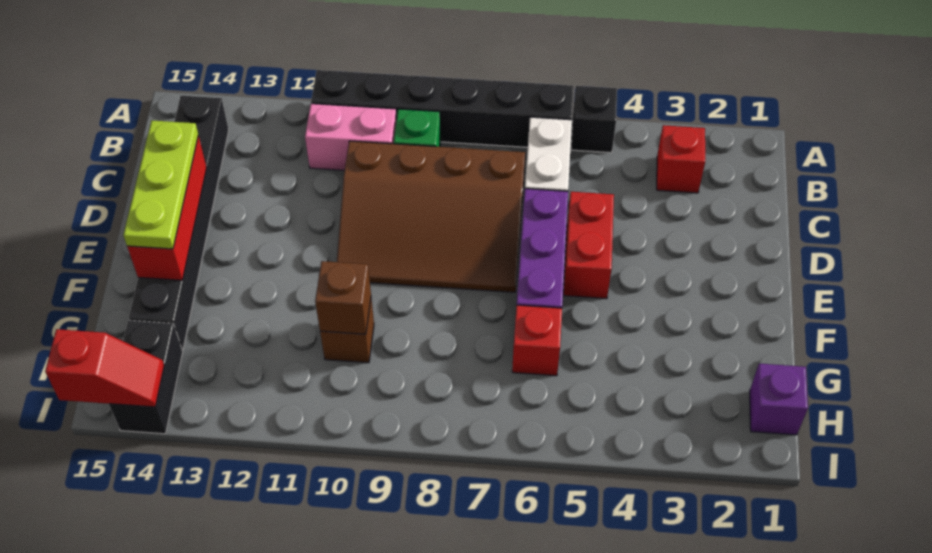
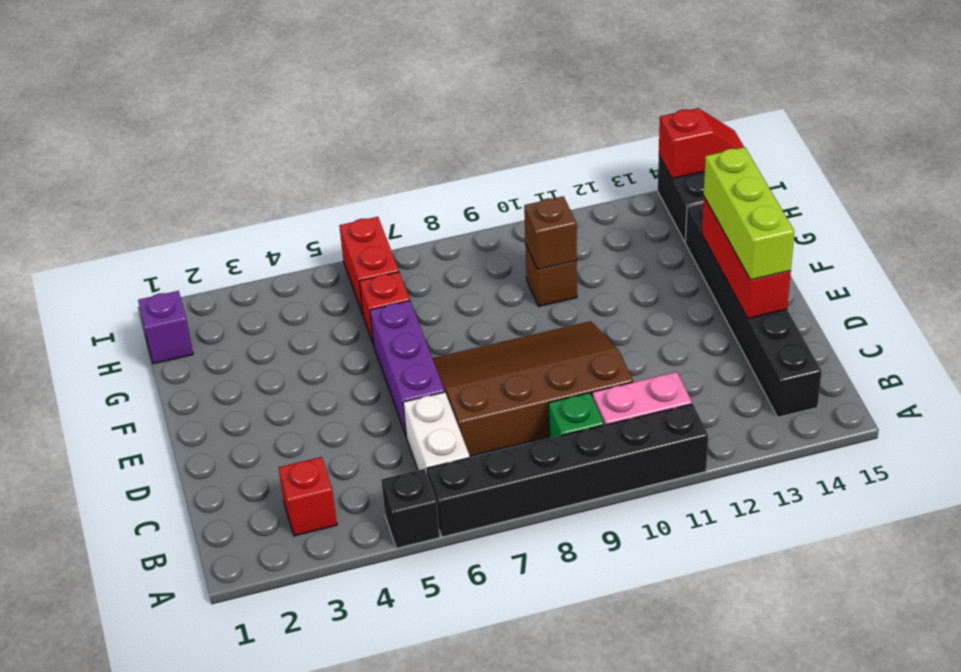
red 1x2 brick [564,192,614,299] -> red 1x2 brick moved to [339,217,399,314]
lime 1x3 plate [123,121,198,249] -> lime 1x3 brick [704,147,794,280]
red 1x2 slope [45,329,164,407] -> red 1x2 slope turned to [659,108,744,179]

